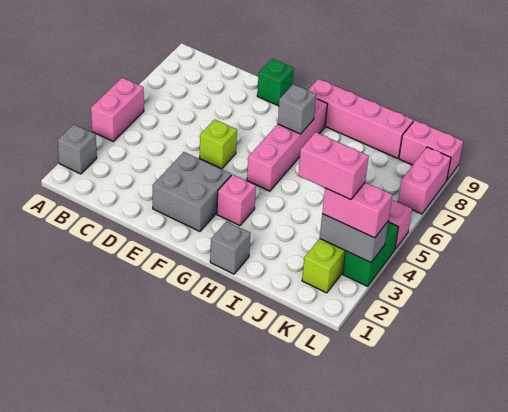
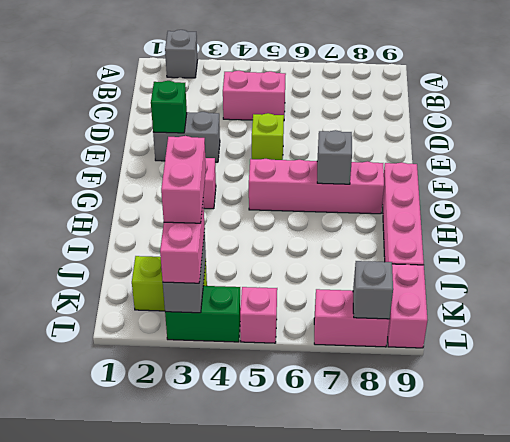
pink 1x2 brick [91,78,144,142] -> pink 1x2 brick moved to [223,71,286,120]
grey 2x2 brick [153,152,231,231] -> grey 1x2 brick [153,112,220,162]
green 1x1 brick [257,59,294,106] -> green 1x1 brick moved to [151,81,187,133]
grey 1x1 brick [210,221,251,274] -> grey 1x1 brick moved to [353,261,393,319]

